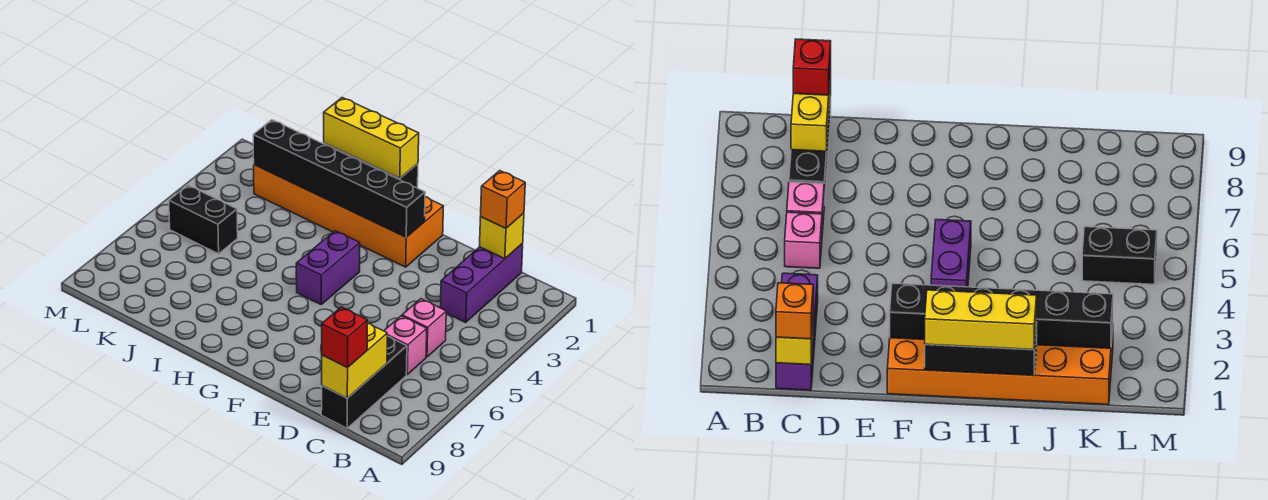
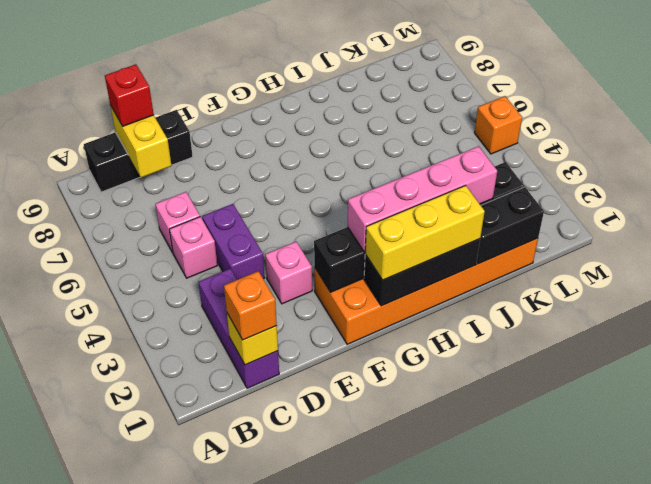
black 1x3 brick [321,336,407,428] -> black 1x3 brick turned to [84,110,193,192]
none -> pink 1x1 brick [265,242,312,304]
none -> pink 1x4 brick [347,146,497,252]
purple 1x2 brick [296,231,360,304] -> purple 1x2 brick moved to [202,204,265,280]
black 1x2 brick [169,185,238,254] -> black 1x2 brick moved to [477,187,544,264]
none -> orange 1x1 brick [475,96,522,154]

